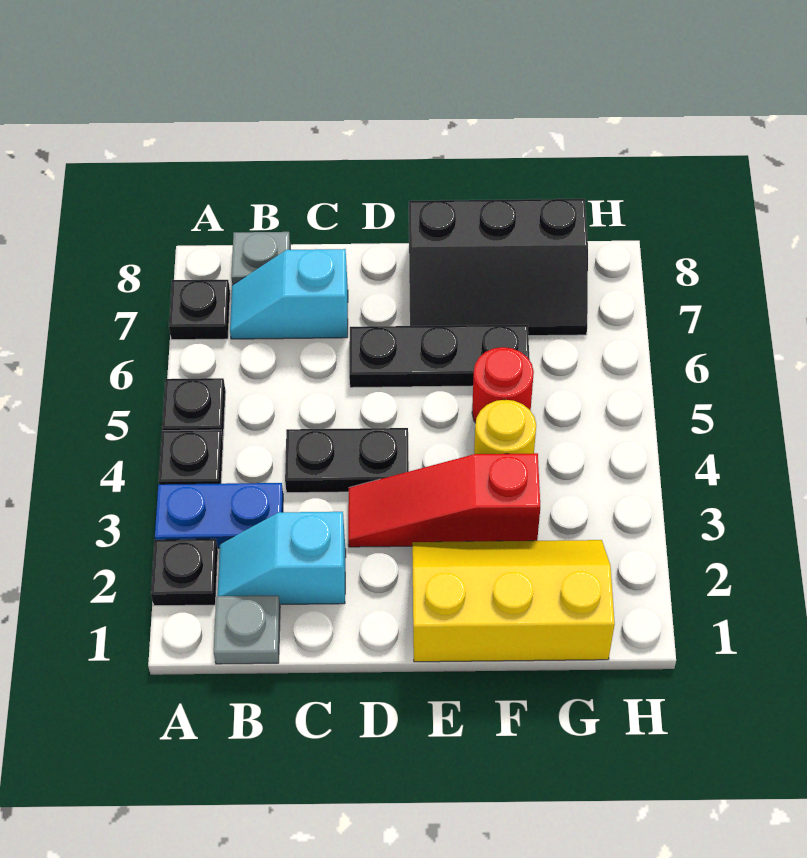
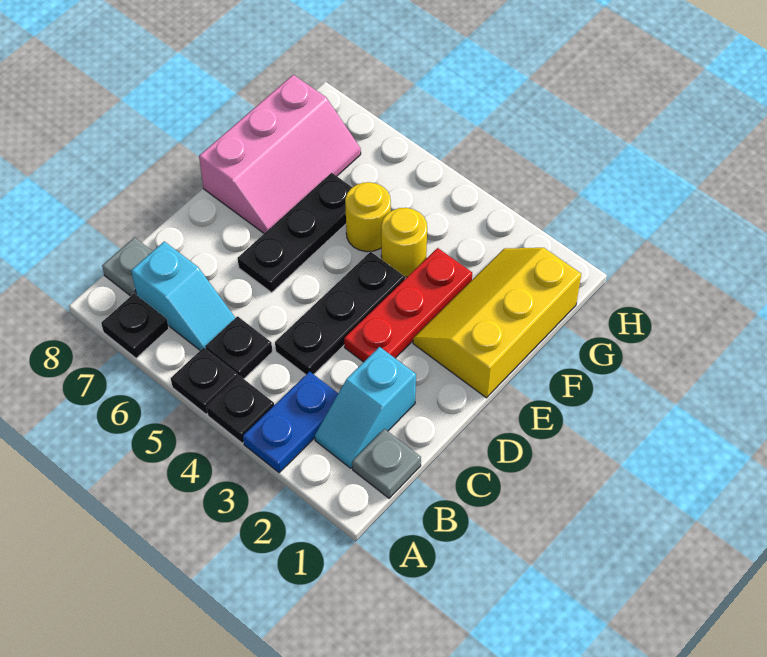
black 1x1 plate [151,539,218,606] -> black 1x1 plate moved to [205,316,272,379]
cyan 1x2 slope [230,249,348,339] -> cyan 1x2 slope turned to [131,241,235,350]
black 1x2 plate [285,428,409,493] -> black 1x3 plate [275,252,405,375]
red 1x3 slope [348,453,540,547] -> red 1x3 plate [344,248,472,362]
black 2x3 slope [409,199,588,336] -> pink 2x3 slope [199,75,361,233]
red 1x1 round brick [472,347,534,423] -> yellow 1x1 round brick [345,182,391,252]

